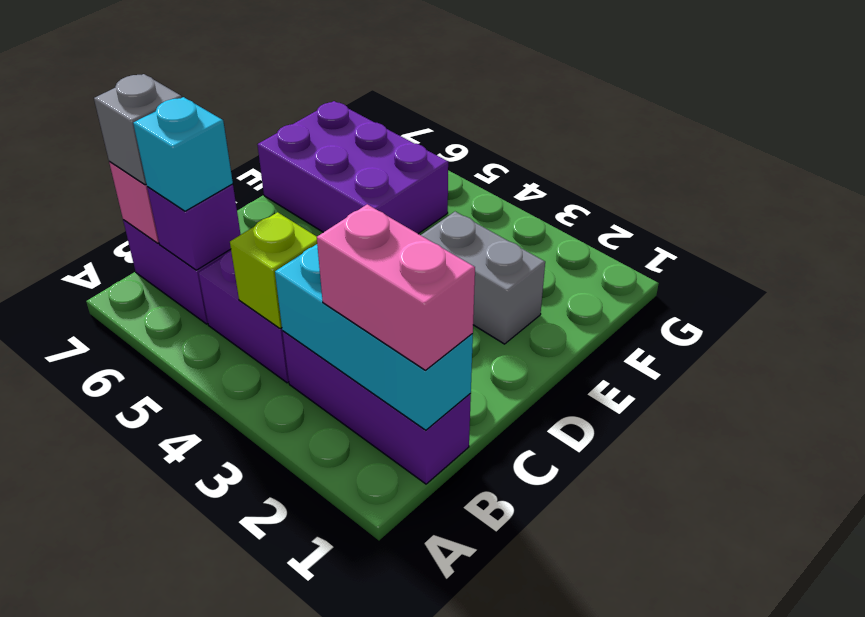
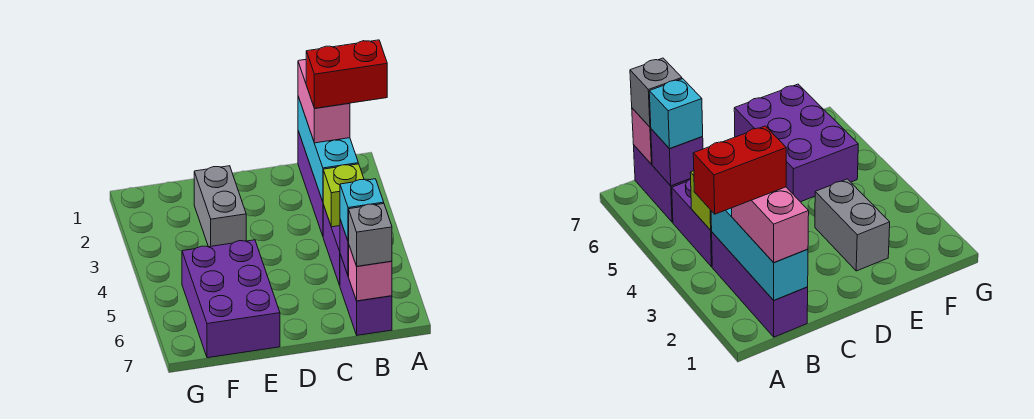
none -> red 1x2 brick [306,40,387,108]

